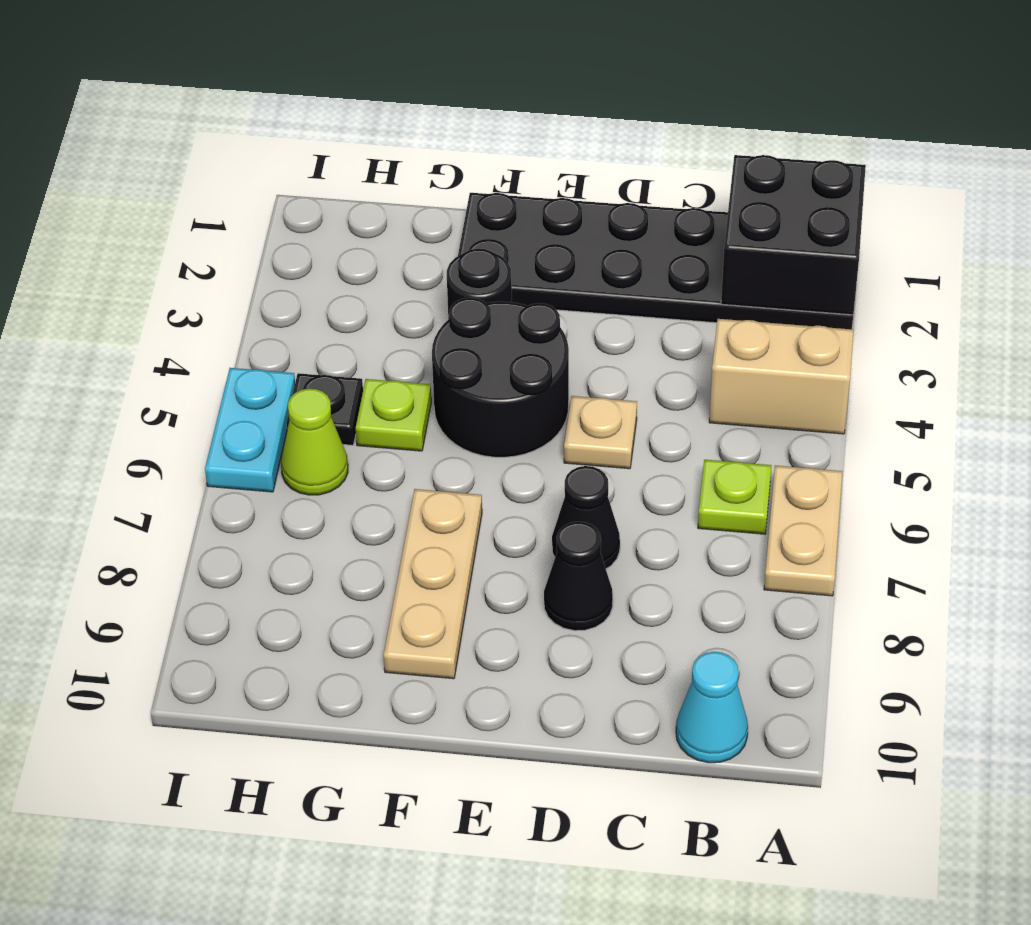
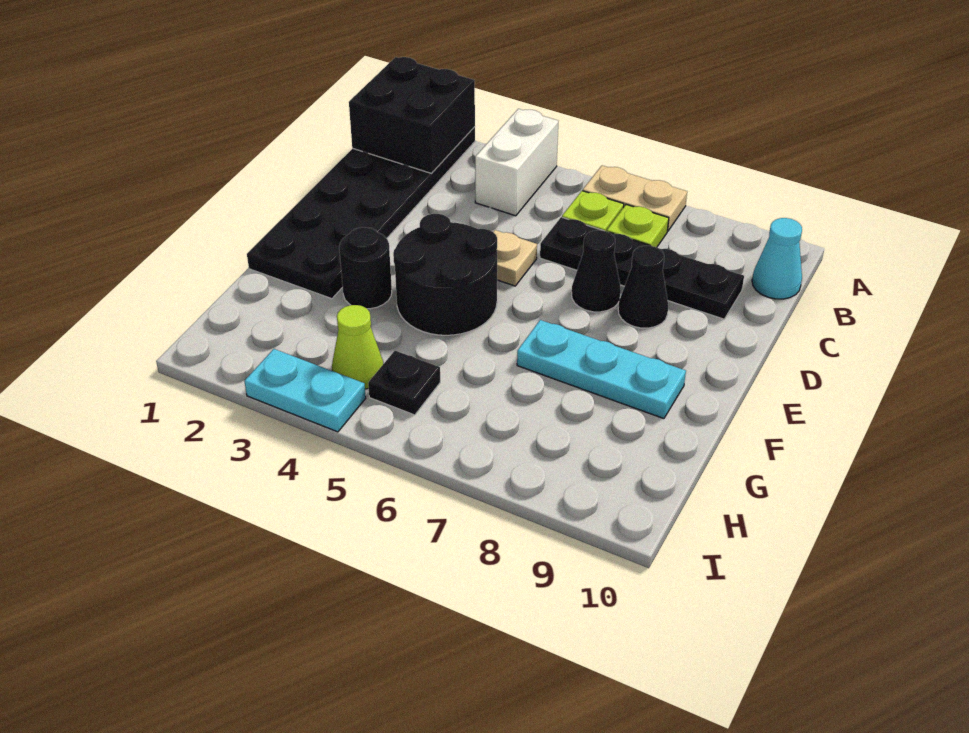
tan 1x2 brick [709,319,854,434] -> white 1x2 brick [475,109,558,216]
none -> black 1x4 plate [540,217,744,319]
tan 1x3 plate [384,489,482,679] -> cyan 1x3 plate [517,320,686,419]
lime 1x1 plate [356,379,431,451] -> lime 1x1 plate moved to [607,205,669,248]
lime 1x1 cone [281,389,348,495] -> lime 1x1 cone moved to [332,305,383,389]
cyan 1x2 plate [205,368,295,492] -> cyan 1x2 plate moved to [244,349,366,432]

